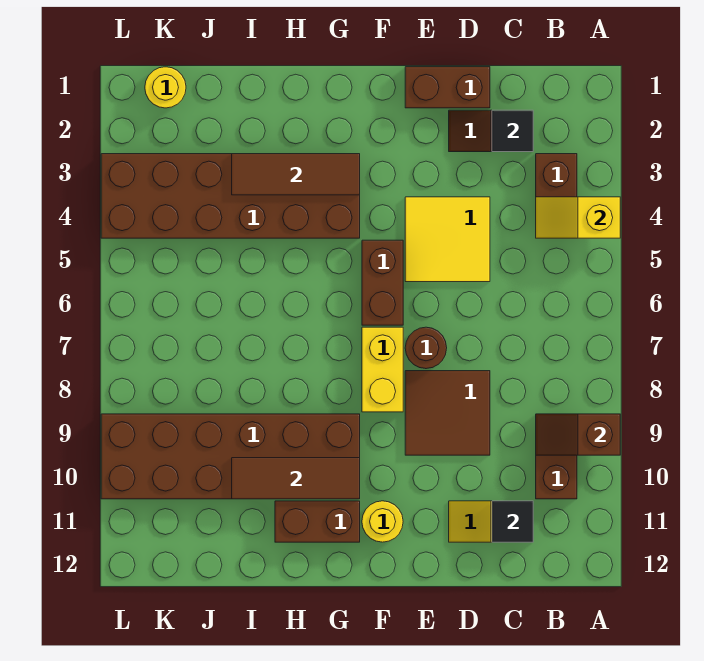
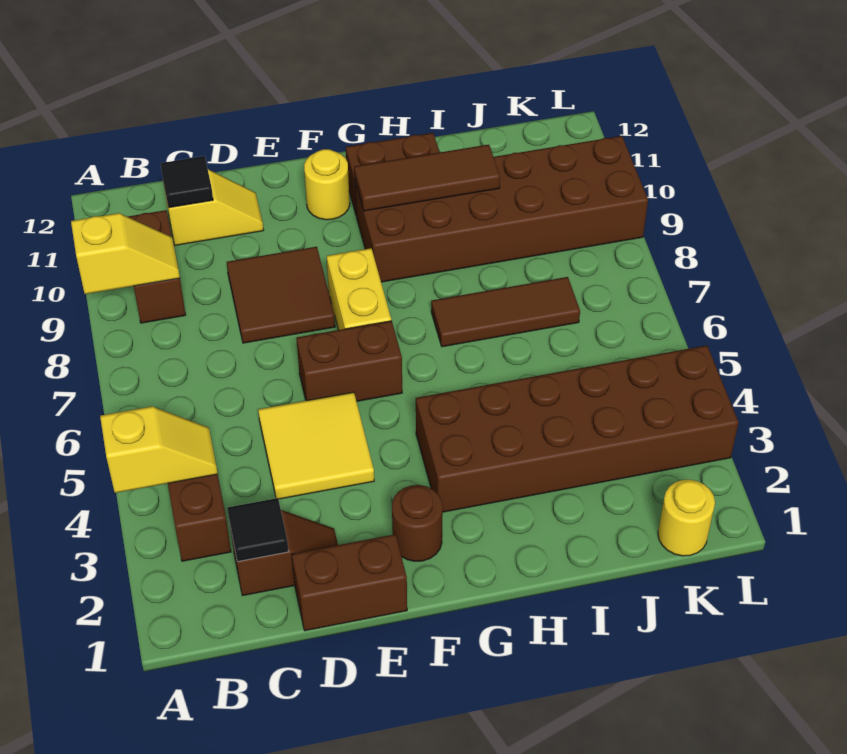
brown 1x2 slope [536,414,620,455] -> yellow 1x2 slope [71,213,180,294]
brown 1x1 round brick [405,327,447,369] -> brown 1x1 round brick moved to [392,485,443,561]
brown 1x2 brick [362,240,403,325] -> brown 1x2 brick turned to [296,321,402,401]
brown 1x3 tile [232,154,360,195] -> brown 1x3 tile moved to [431,277,580,347]

